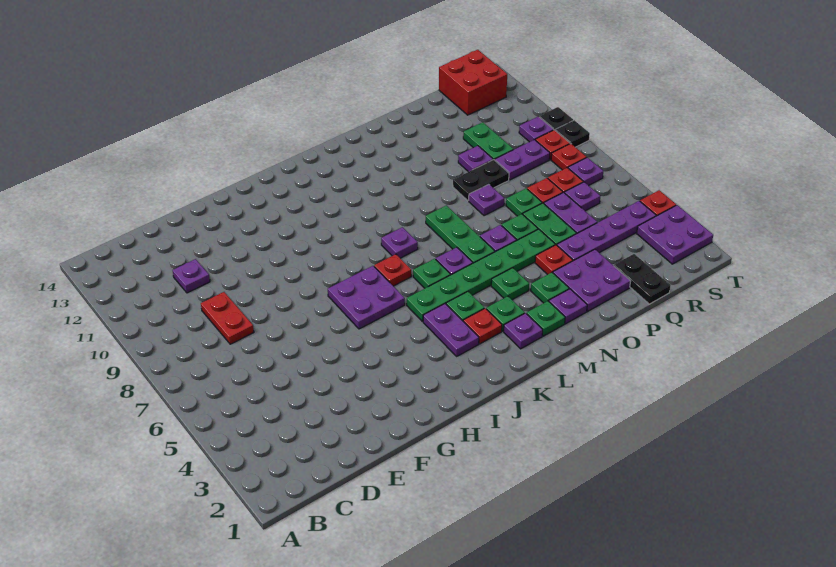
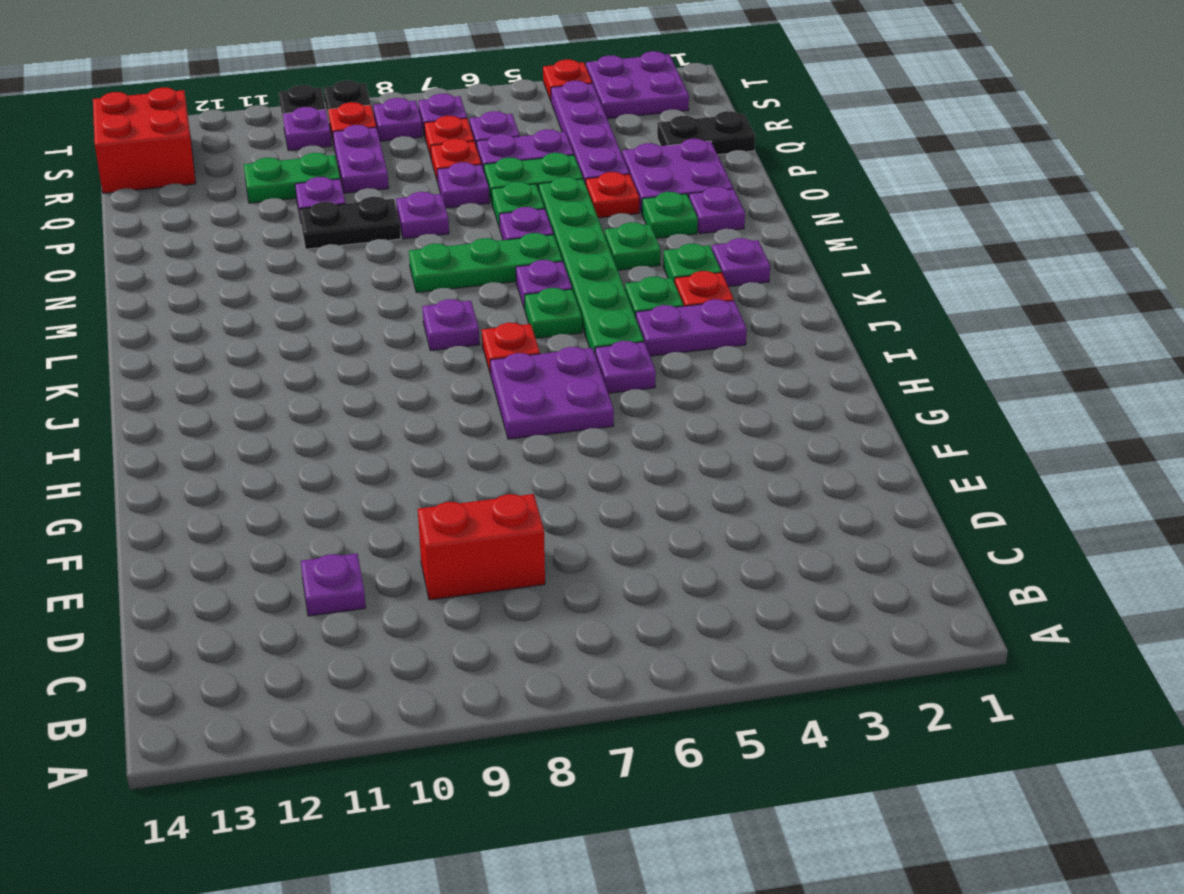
red 1x2 plate [201,292,254,344] -> red 1x2 brick [418,494,545,600]
none -> purple 1x1 plate [595,341,656,393]
green 1x1 plate [527,301,565,336] -> none
black 1x2 plate [453,160,509,201] -> black 1x2 plate turned to [300,197,401,249]
green 1x1 plate [506,188,542,216] -> purple 1x1 plate [437,162,489,208]
red 1x1 plate [551,144,587,170] -> purple 1x1 plate [373,98,423,141]

